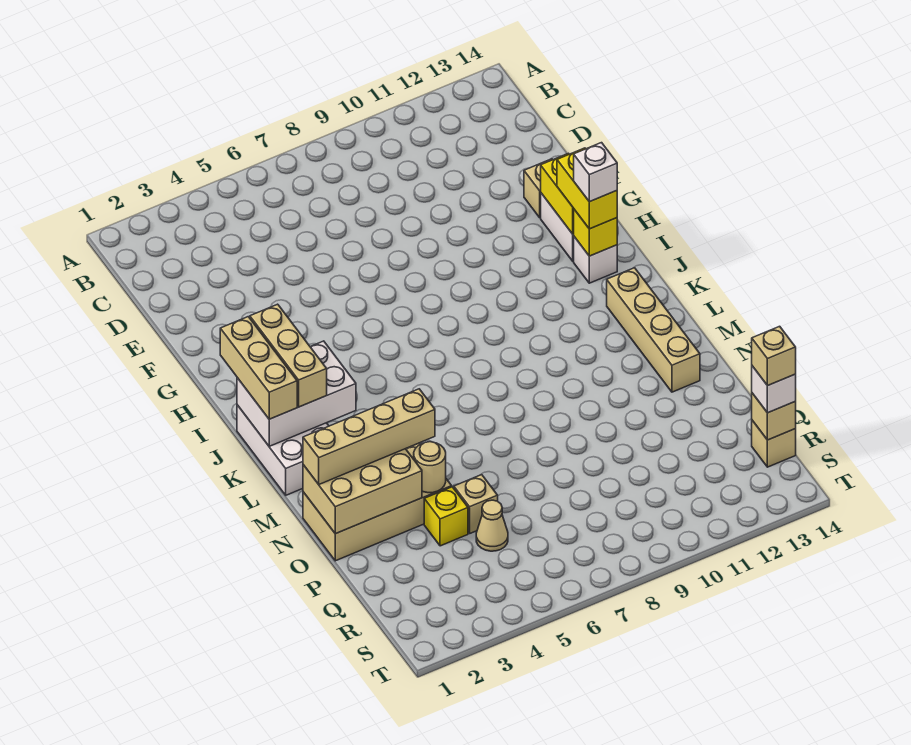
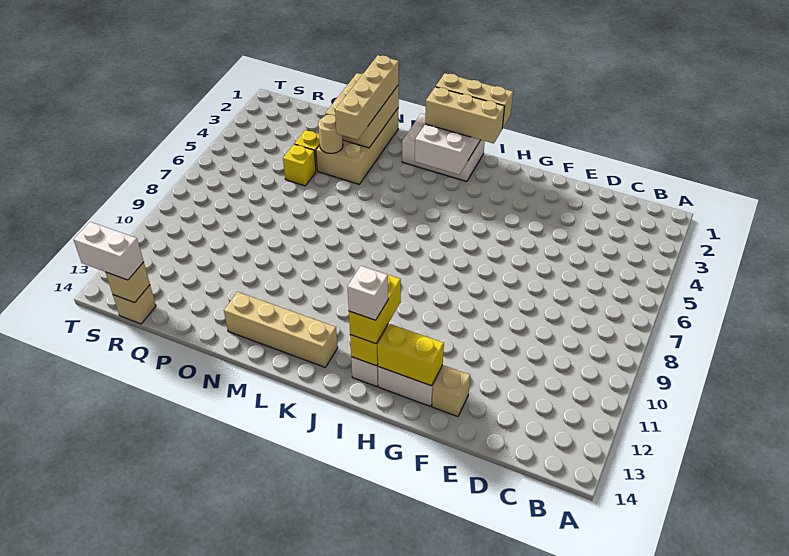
yellow 1x2 brick [557,148,617,229] -> yellow 1x2 brick turned to [349,274,401,344]
tan 1x1 brick [454,475,498,533] -> yellow 1x1 brick [283,144,316,186]
tan 1x1 cone [476,500,508,551] -> none
white 1x1 brick [752,366,796,413] -> white 1x2 brick [74,222,144,280]
tan 1x1 brick [752,326,796,386] -> none

